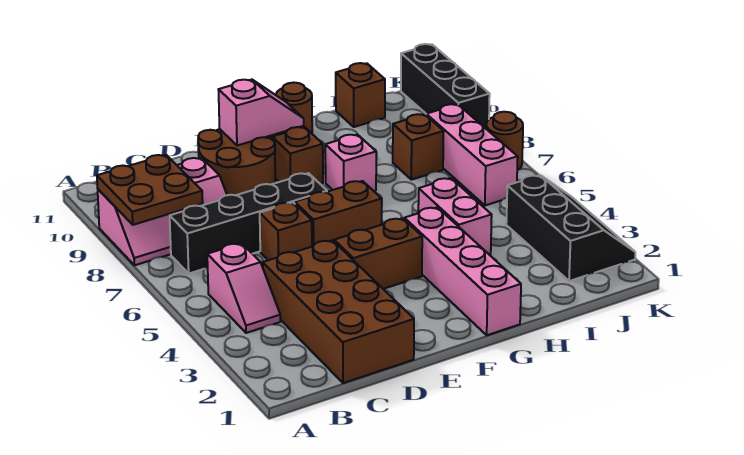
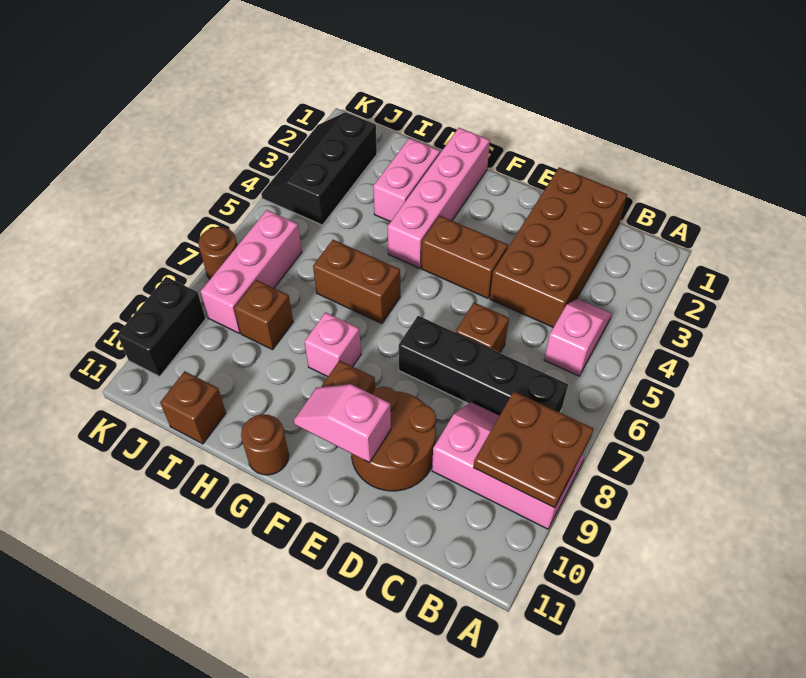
brown 1x2 brick [295,181,382,247] -> brown 1x2 brick moved to [313,240,400,324]
pink 1x2 brick [418,178,492,255] -> pink 1x2 brick moved to [373,138,440,222]
black 1x3 brick [401,44,490,128] -> black 1x2 brick [117,277,206,376]

